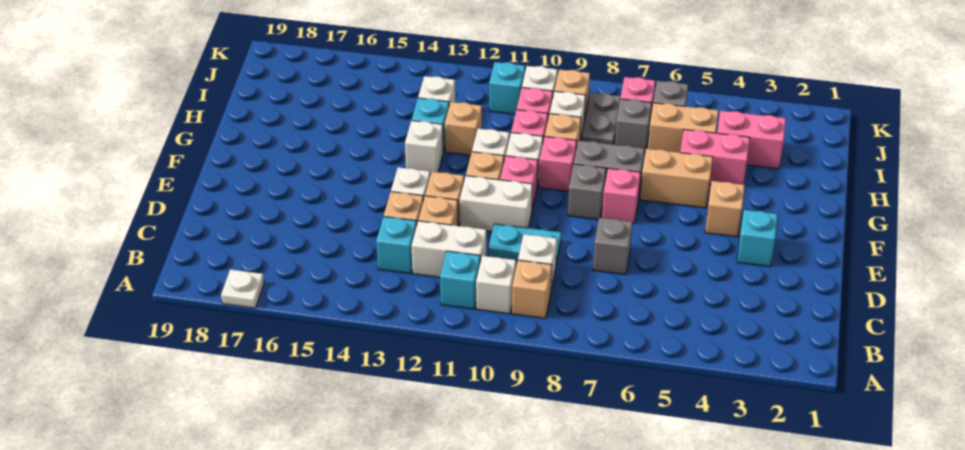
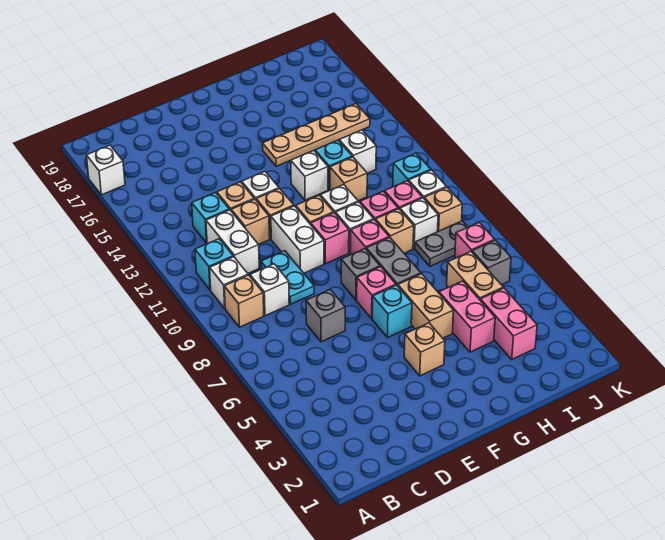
white 1x1 plate [221,269,264,308] -> white 1x1 brick [86,145,125,195]
cyan 1x1 brick [737,210,777,267] -> cyan 1x1 brick moved to [372,285,412,338]
none -> tan 1x4 plate [262,104,370,166]
grey 1x1 brick [615,99,652,153] -> none

